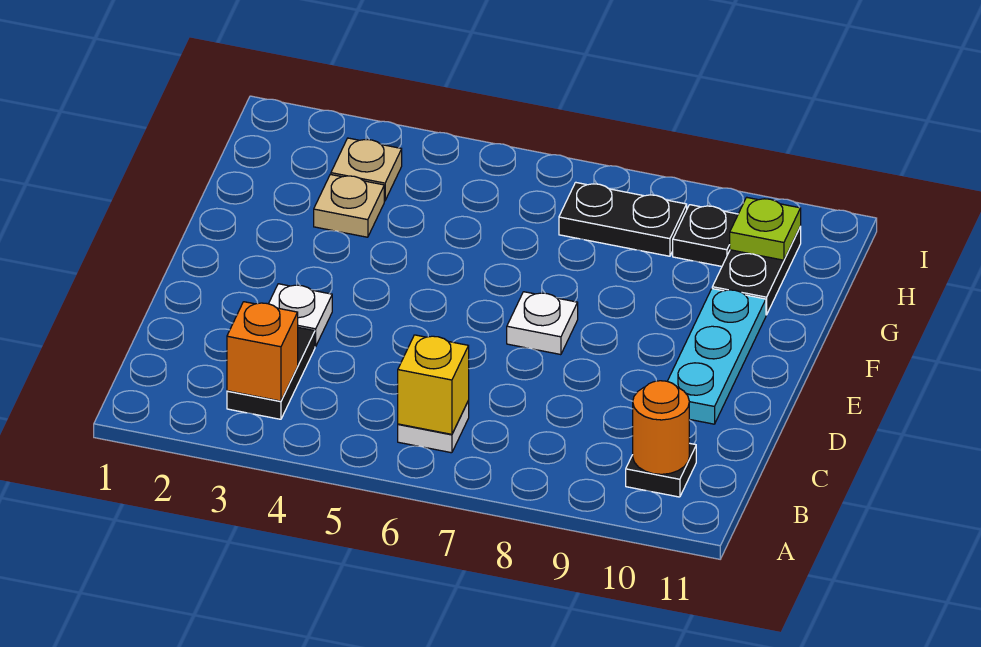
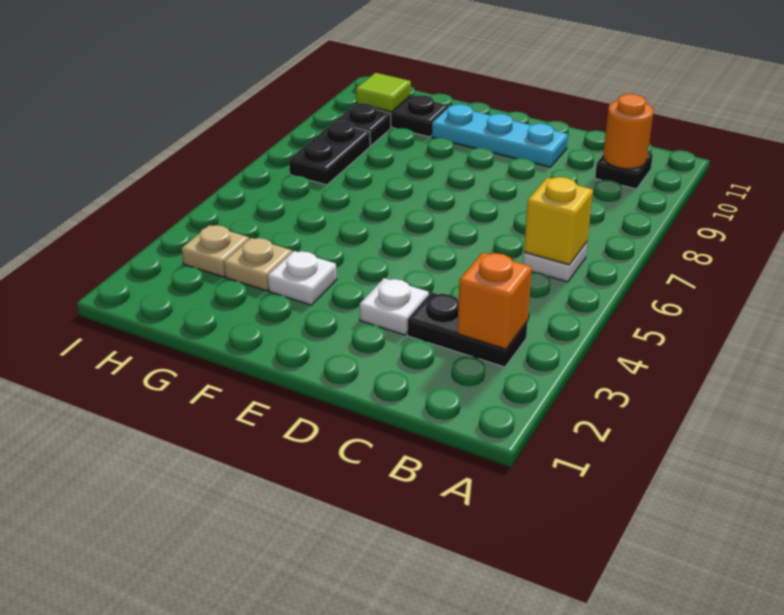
white 1x1 plate [507,292,578,355] -> white 1x1 plate moved to [268,251,337,305]
lime 1x1 plate [730,197,801,260] -> lime 1x1 tile [356,73,411,112]

